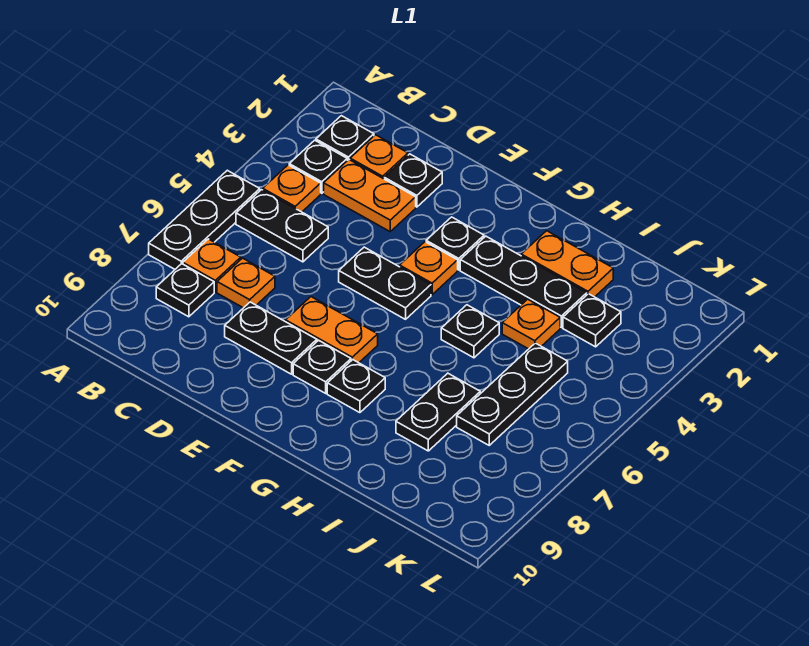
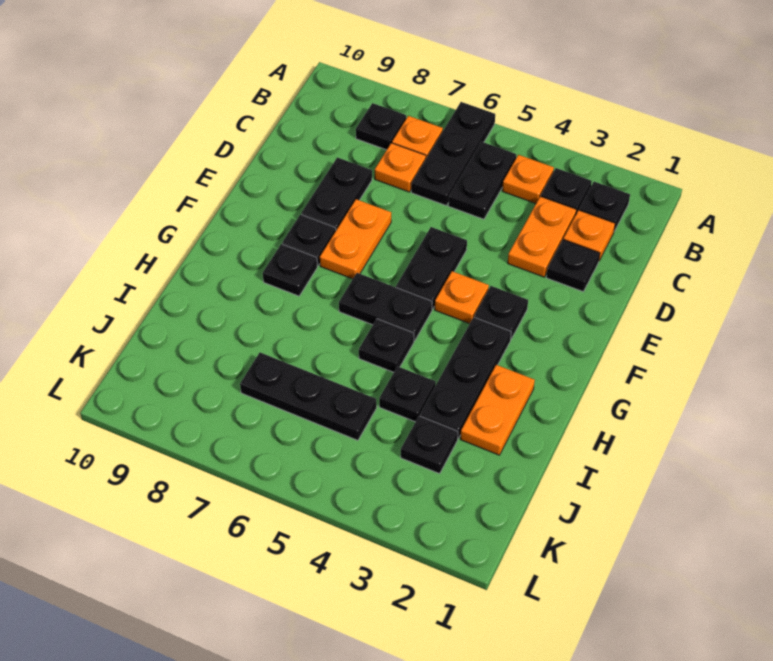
black 1x3 plate [149,170,260,269] -> black 1x3 plate turned to [411,102,495,206]
orange 1x1 plate [502,299,560,349] -> black 1x1 plate [379,366,436,422]
black 1x2 plate [396,373,480,451] -> black 1x2 plate moved to [339,273,432,341]

